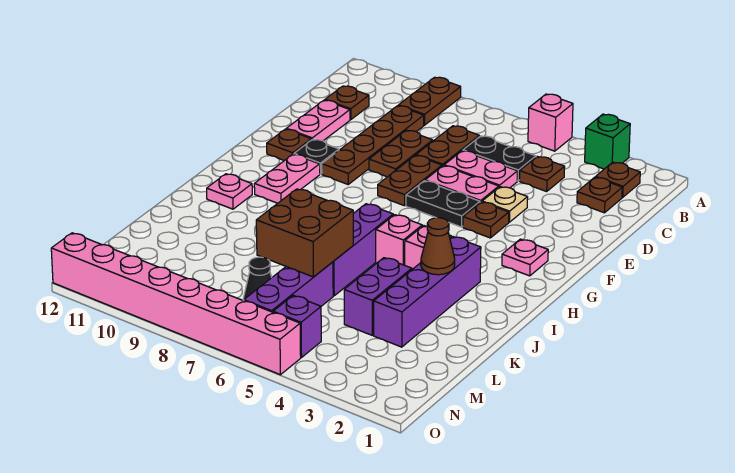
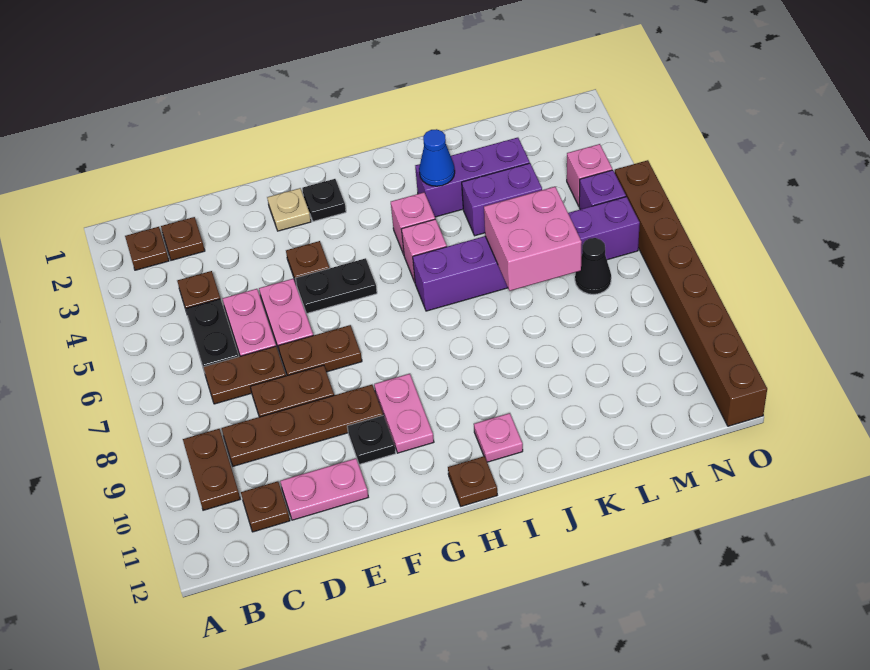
green 1x1 brick [585,114,630,169] -> none
pink 1x1 brick [528,94,573,151] -> pink 1x1 brick moved to [567,144,612,206]
brown 1x2 plate [398,77,461,125] -> brown 1x2 plate turned to [183,429,240,510]
tan 1x1 plate [482,187,528,222] -> tan 1x1 plate moved to [267,188,311,231]
black 1x2 plate [406,181,480,227] -> black 1x2 plate turned to [295,258,377,313]
brown 1x1 plate [267,129,311,161] -> brown 1x1 plate moved to [448,456,497,506]
pink 1x1 plate [502,239,548,276] -> black 1x1 plate [302,179,346,221]
pink 1x2 plate [254,154,320,203] -> pink 1x2 plate turned to [374,374,434,453]
purple 1x4 brick [374,237,481,347] -> purple 1x3 brick [415,138,530,217]
brown 1x1 cone [421,218,455,275] -> blue 1x1 cone [419,129,455,186]
brown 2x2 brick [256,189,353,277] -> pink 2x2 brick [484,187,582,291]
pink 1x8 brick [51,233,301,375] -> brown 1x8 brick [615,160,767,426]

